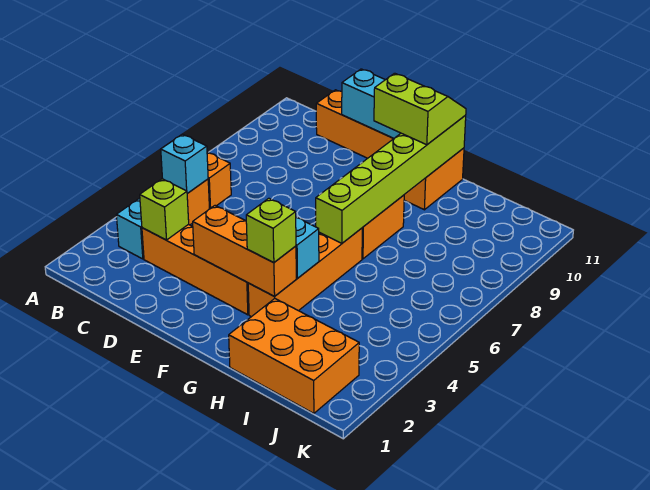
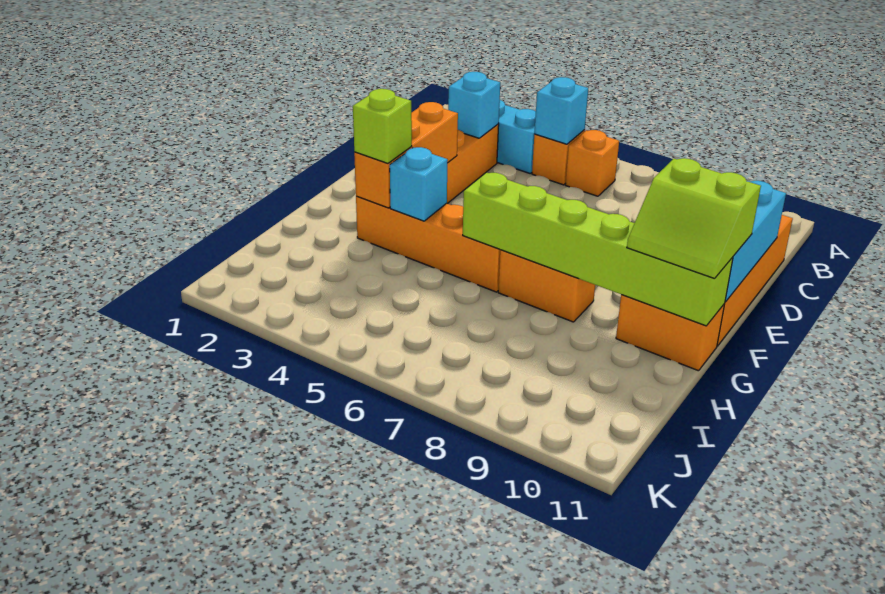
lime 1x1 brick [140,179,189,240] -> cyan 1x1 brick [448,72,500,138]
lime 2x2 slope [374,73,466,145] -> lime 2x2 slope turned to [627,158,761,279]
orange 2x3 brick [229,299,359,413] -> none

